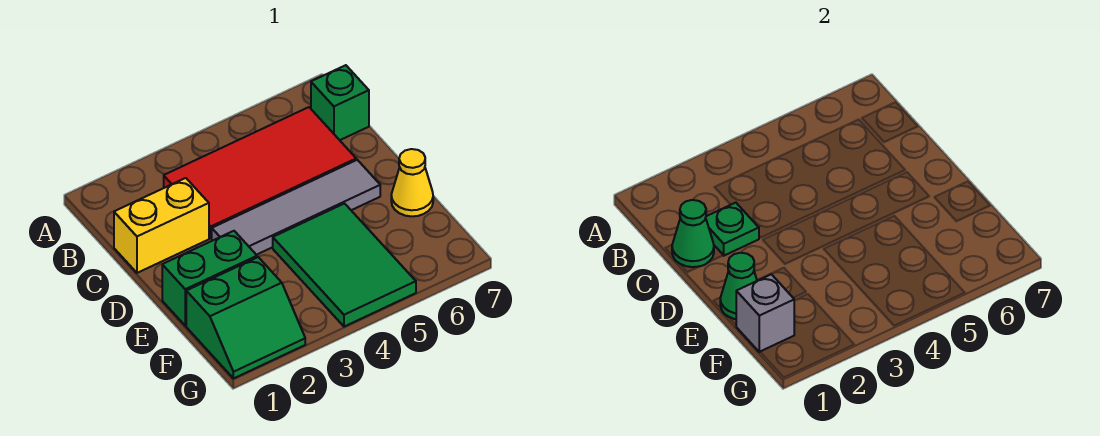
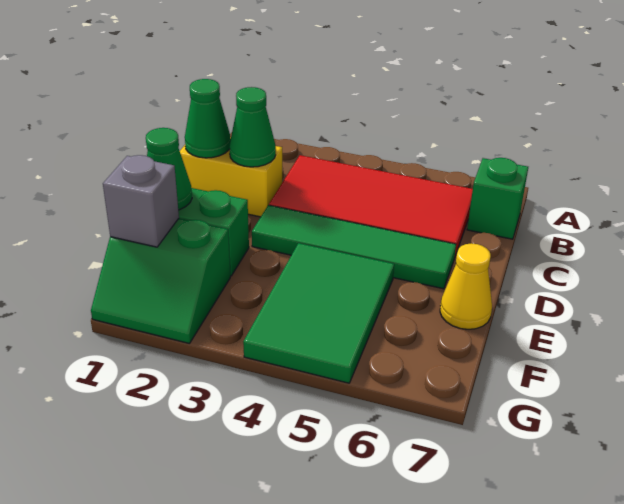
green 1x1 plate [706,203,759,256] -> green 1x1 cone [229,87,276,167]
grey 1x4 tile [212,160,380,255] -> green 1x4 tile [252,205,456,289]

